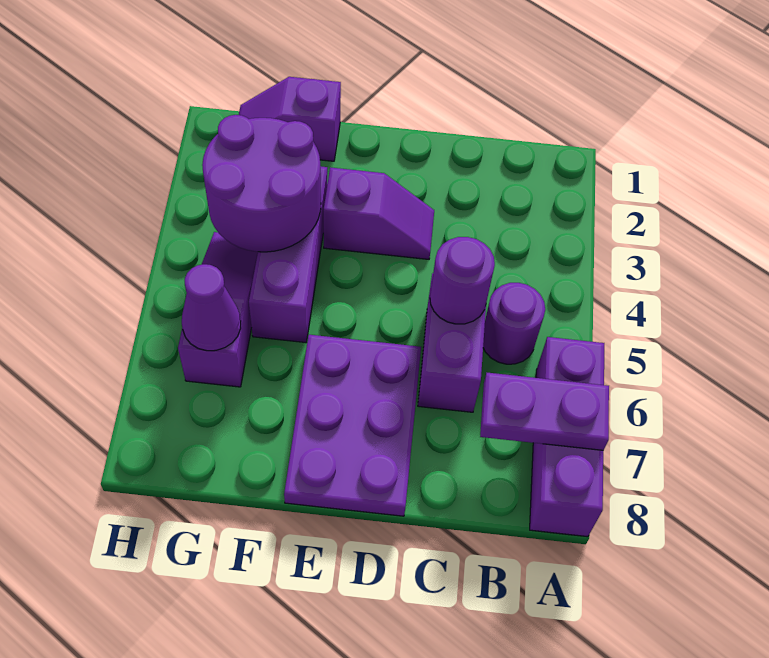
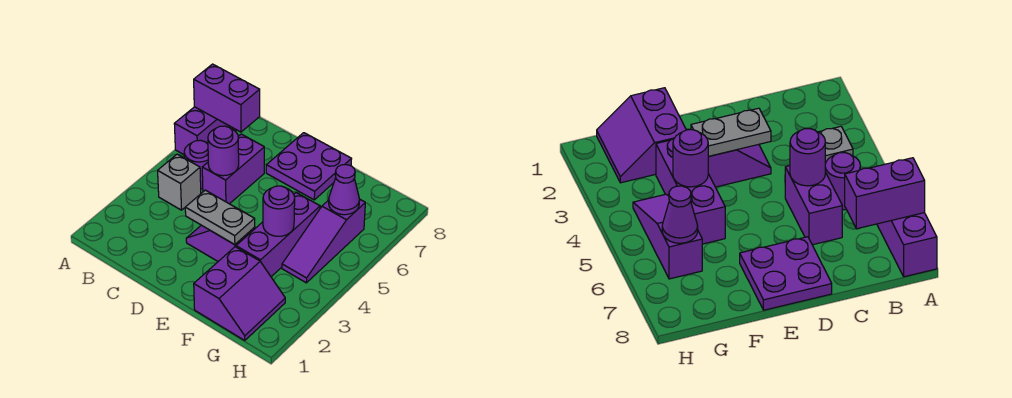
purple 1x2 plate [480,373,609,450] -> purple 1x2 brick [194,64,260,132]
none -> grey 1x1 brick [158,154,201,210]
none -> grey 1x2 plate [185,190,255,245]
purple 2x3 plate [284,335,421,516] -> purple 2x2 plate [266,133,351,200]
purple 1x2 slope [239,77,341,161] -> purple 2x2 slope [194,247,285,340]
purple 2x2 round brick [202,115,321,252] -> purple 1x1 round brick [263,186,295,236]

